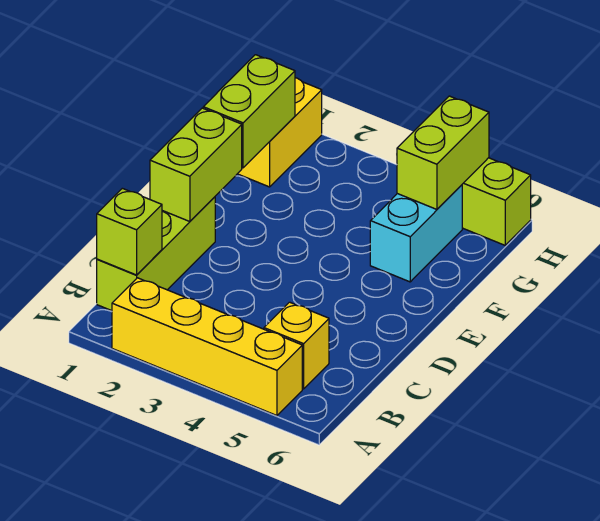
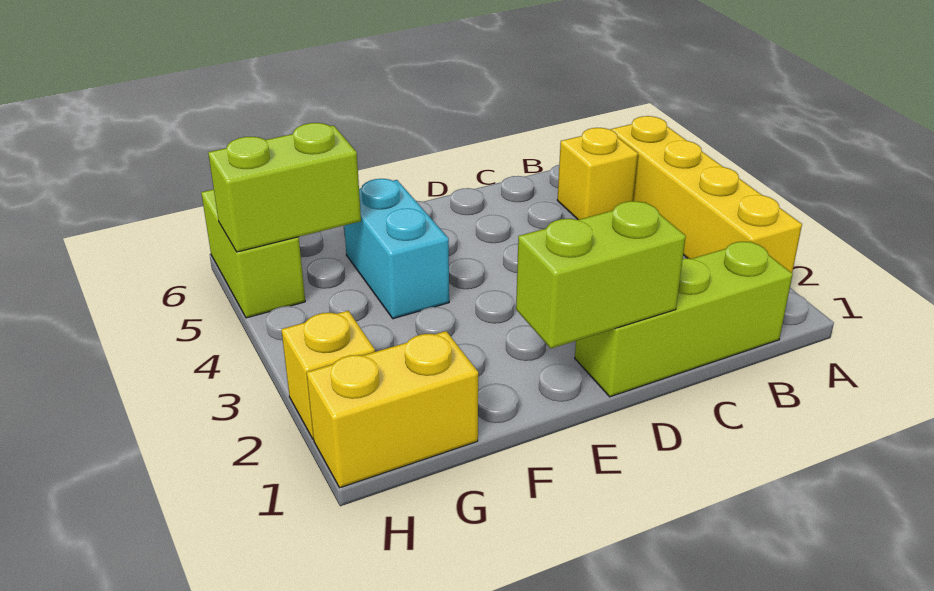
lime 1x1 brick [97,188,162,275] -> none
lime 1x2 brick [203,55,295,168] -> none
cyan 1x2 brick [370,185,462,282] -> cyan 1x2 brick turned to [344,179,449,319]
none -> yellow 1x1 brick [281,311,375,439]

